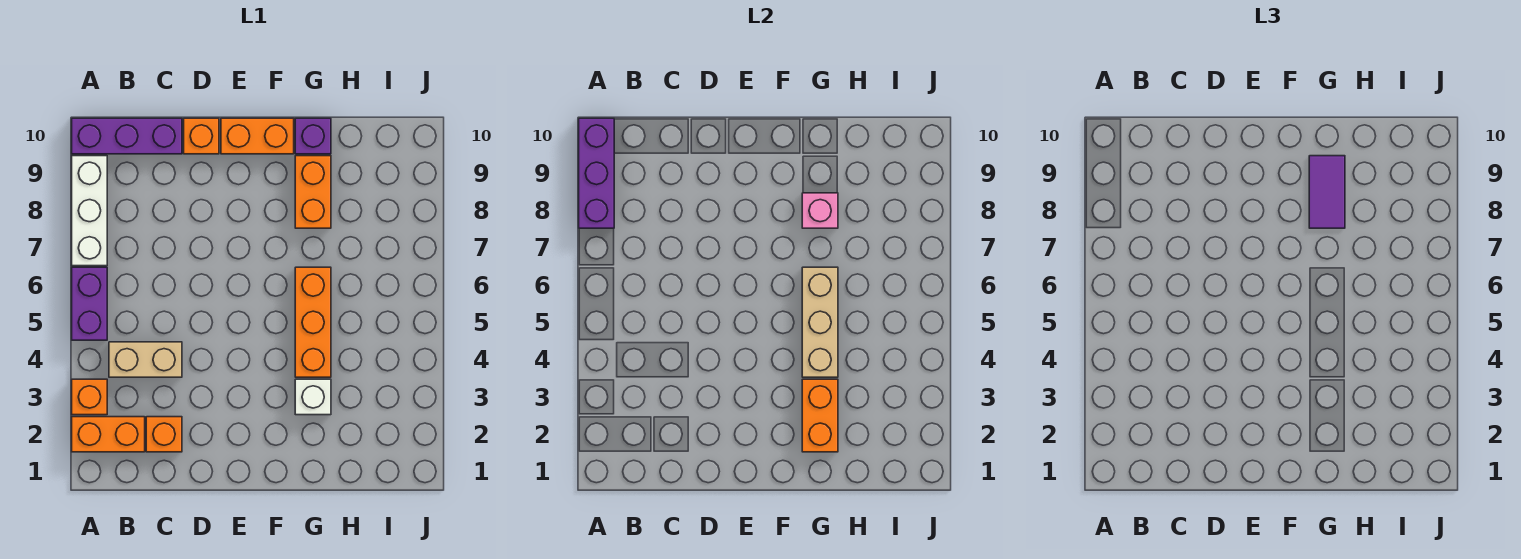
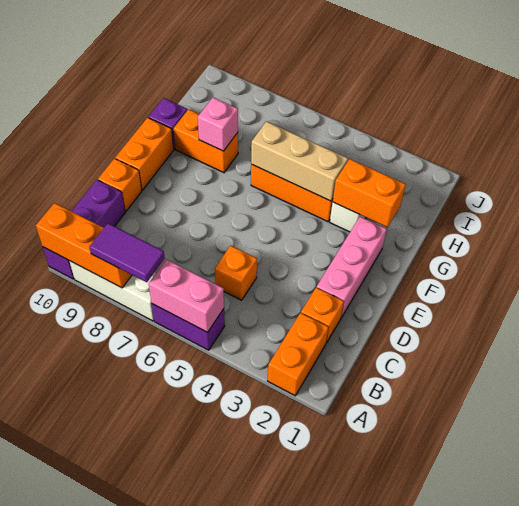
orange 1x1 brick [72,379,107,415] -> orange 1x1 brick moved to [215,246,257,300]
none -> pink 1x2 brick [149,259,224,332]
purple 1x3 brick [579,118,614,228] -> orange 1x3 brick [36,203,132,288]
tan 1x2 brick [109,342,182,377] -> none
none -> pink 1x3 brick [317,216,387,318]
purple 1x2 tile [1309,156,1345,228] -> purple 1x2 tile moved to [89,223,165,282]

